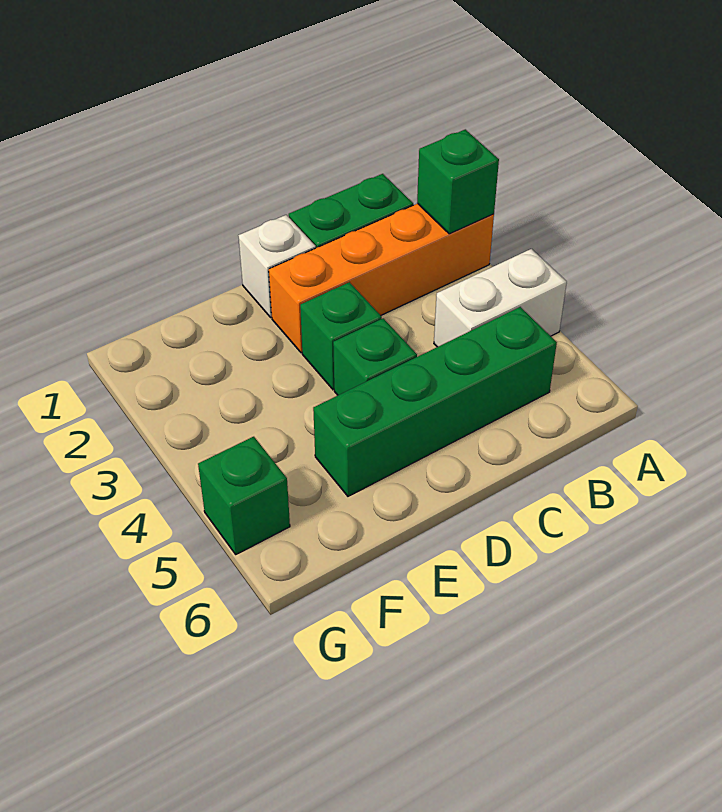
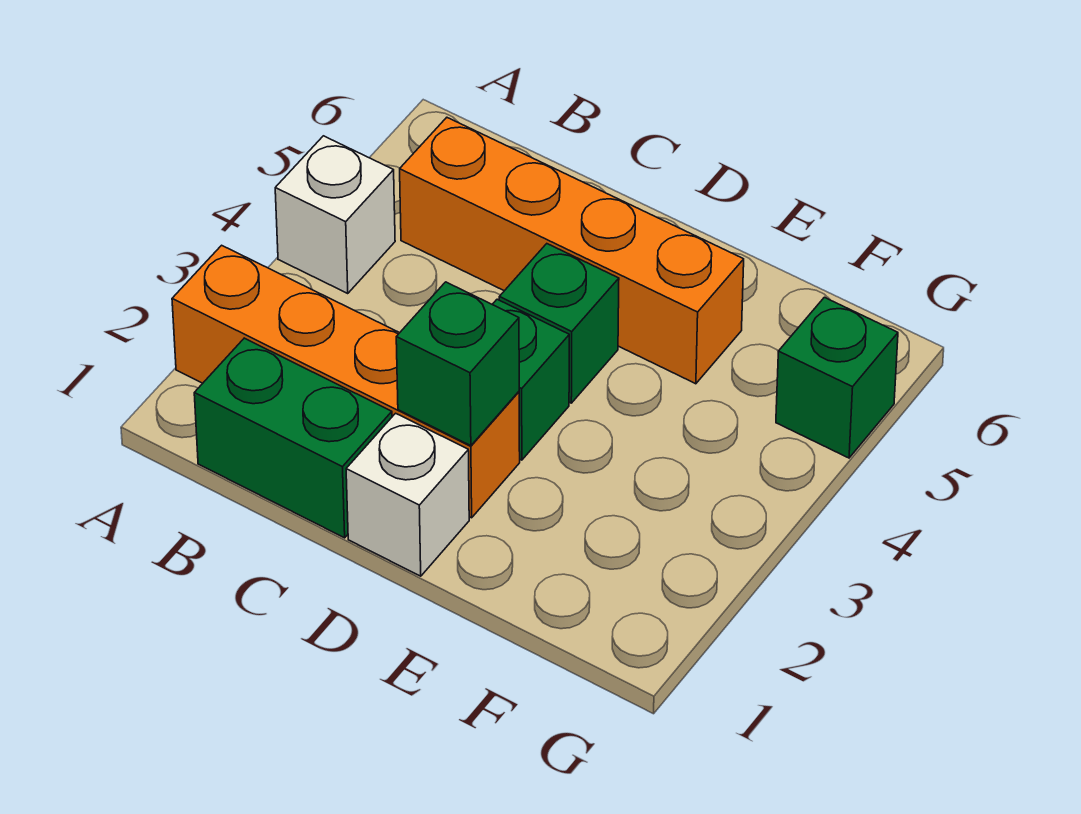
green 1x1 brick [417,129,499,234] -> green 1x1 brick moved to [396,282,519,446]
white 1x2 brick [434,249,567,347] -> white 1x1 brick [275,136,395,294]
green 1x4 brick [313,307,557,496] -> orange 1x4 brick [400,118,744,384]

